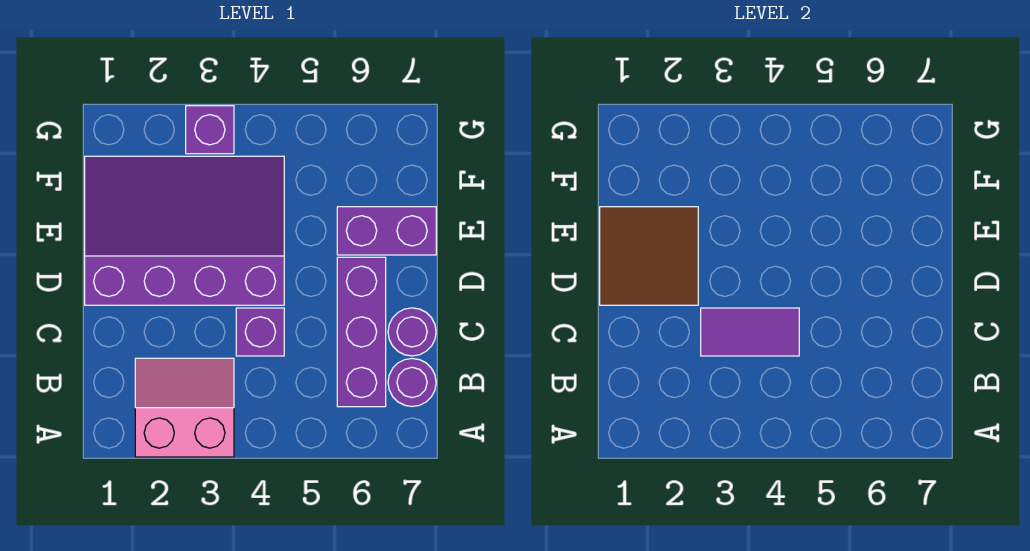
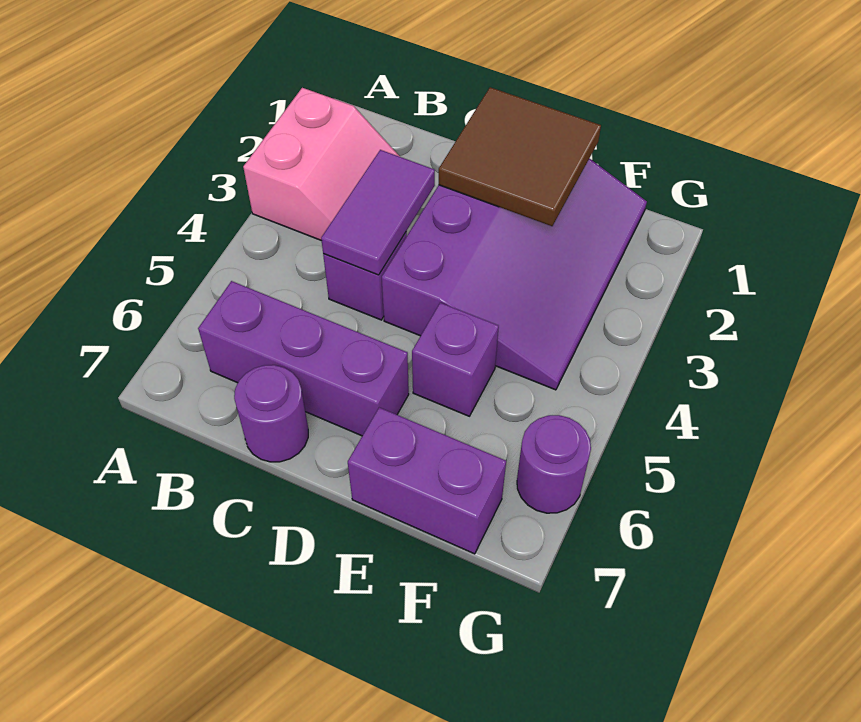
purple 1x1 round brick [388,359,436,407] -> purple 1x1 round brick moved to [517,415,591,513]
purple 1x2 brick [337,207,436,255] -> purple 1x2 brick turned to [348,408,506,554]
purple 1x1 brick [186,106,234,154] -> purple 1x1 brick moved to [412,303,499,416]

